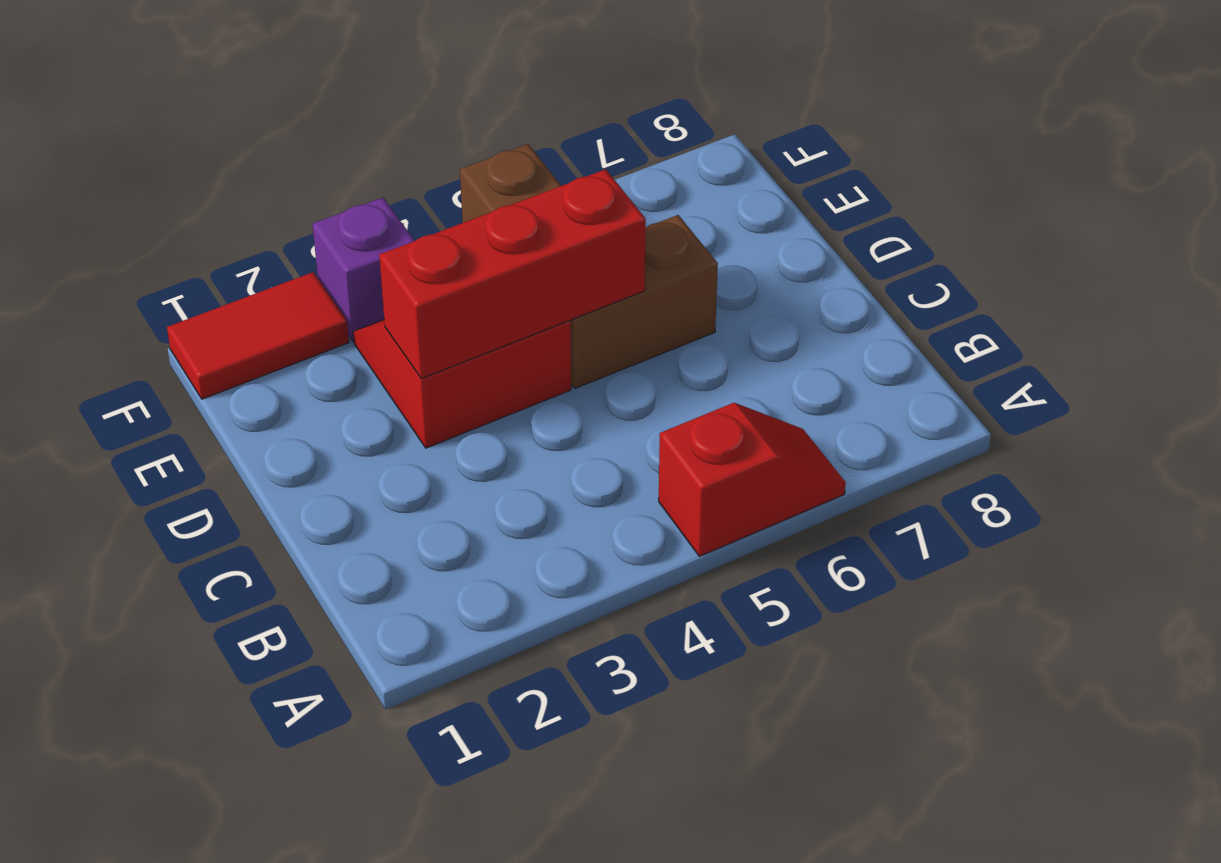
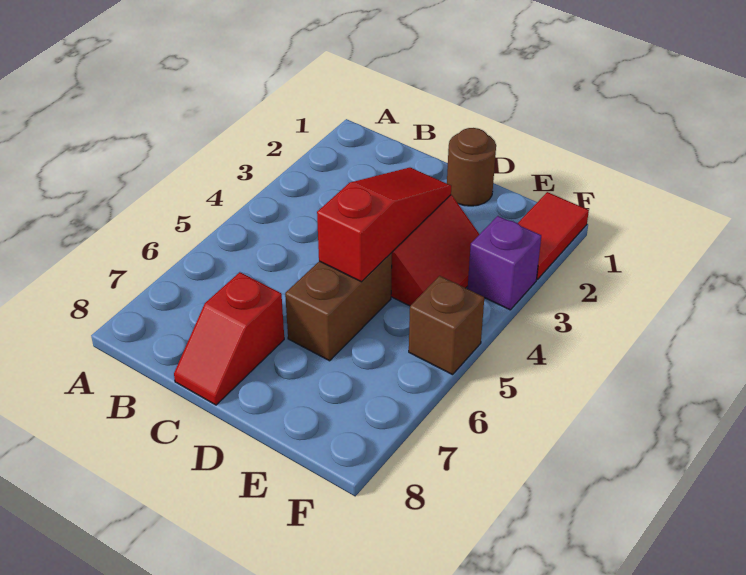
red 1x2 slope [659,403,846,556] -> red 1x2 slope moved to [174,272,284,405]
none -> brown 1x1 round brick [447,128,496,206]
red 1x3 brick [379,169,646,379] -> red 1x3 slope [317,168,451,282]

